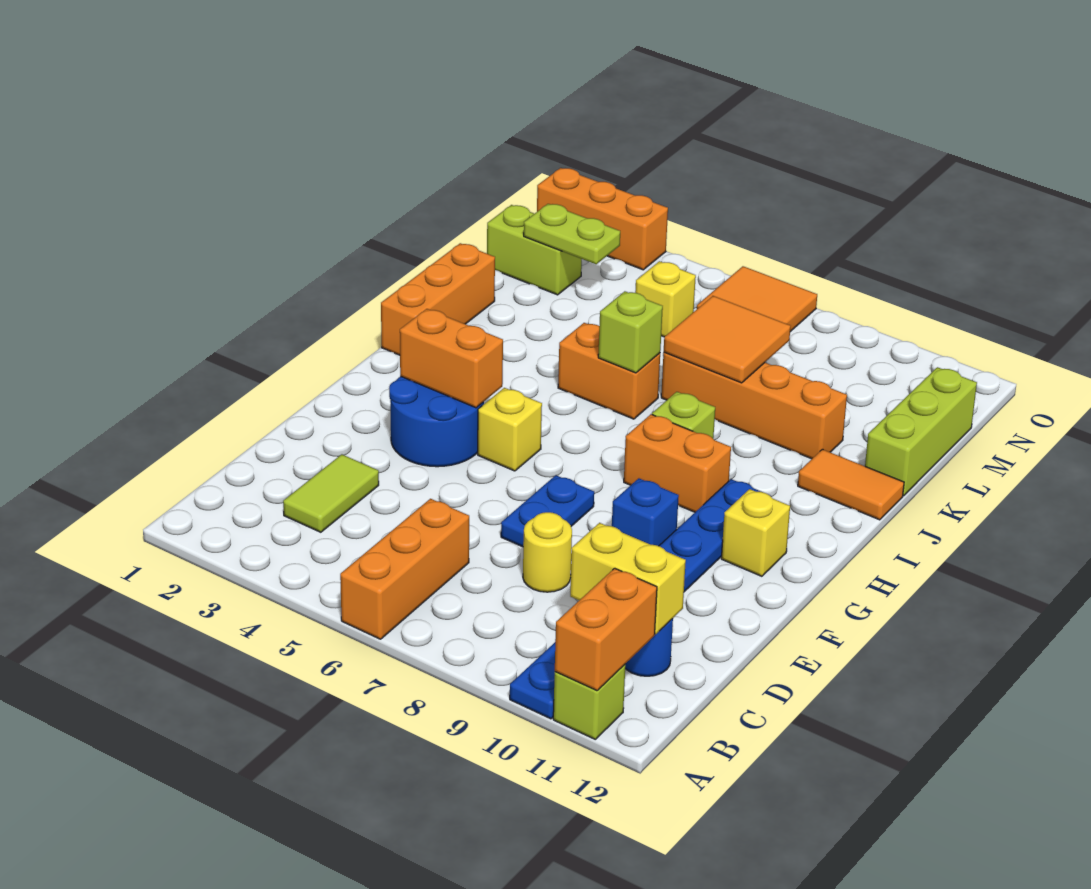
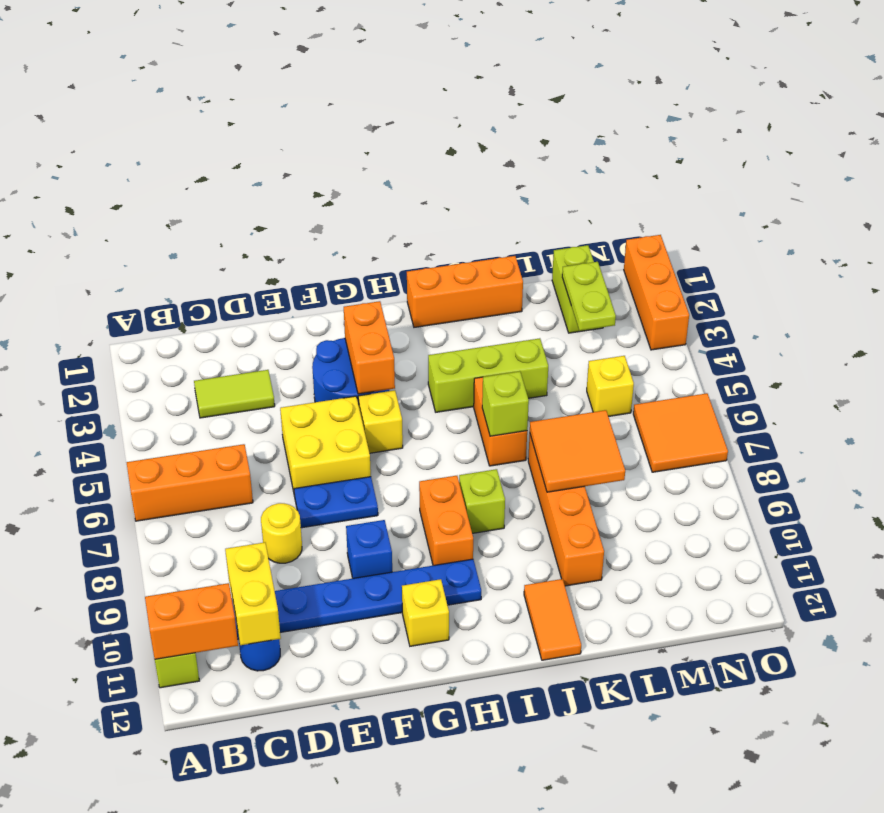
none -> yellow 2x2 brick [280,396,371,496]
lime 1x3 brick [865,367,977,496] -> lime 1x3 brick moved to [428,338,548,412]

